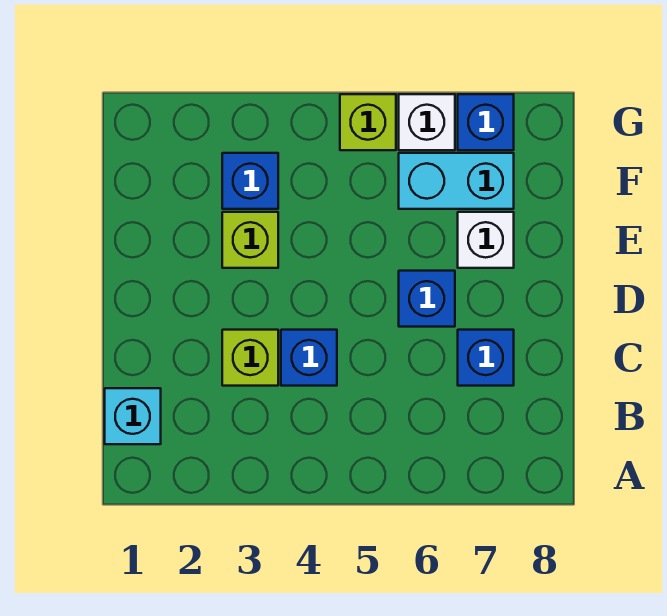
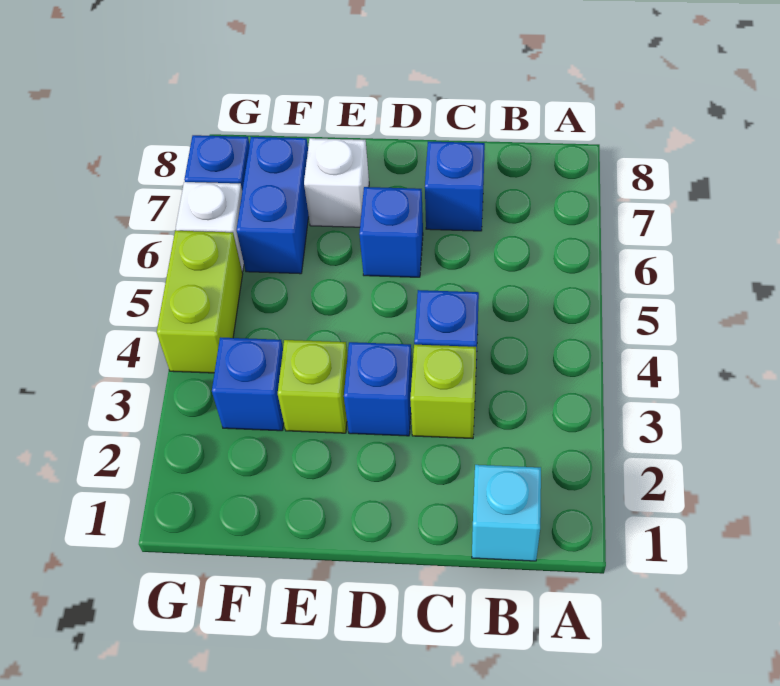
none -> blue 1x1 brick [344,342,412,436]
cyan 1x2 brick [399,153,514,209] -> blue 1x2 brick [237,137,309,274]
lime 1x1 brick [340,94,396,150] -> lime 1x2 brick [157,231,243,373]

